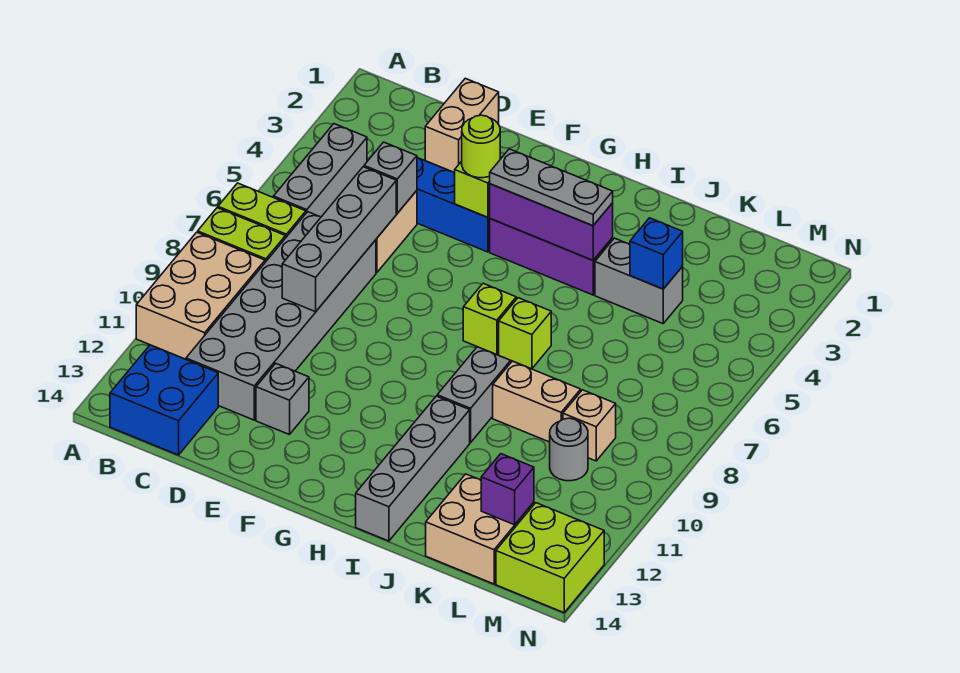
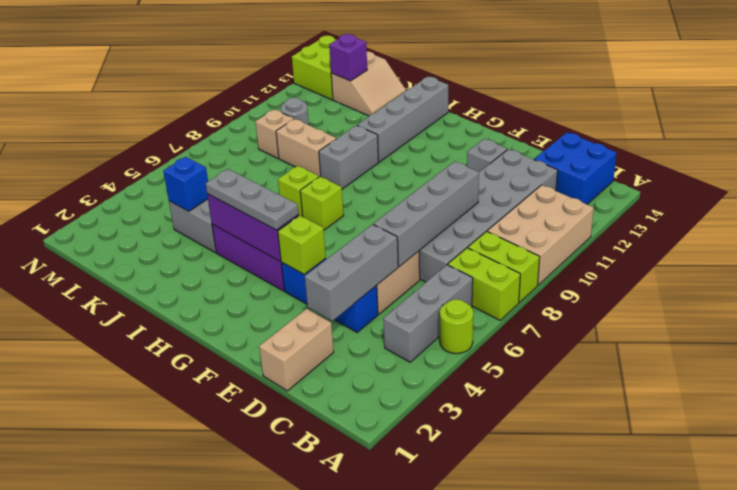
grey 1x1 brick [364,142,417,213] -> grey 1x3 brick [305,224,398,321]
lime 1x1 round brick [462,115,500,178] -> lime 1x1 round brick moved to [440,299,473,354]
tan 2x2 brick [426,474,534,584] -> tan 2x2 slope [331,51,406,116]

